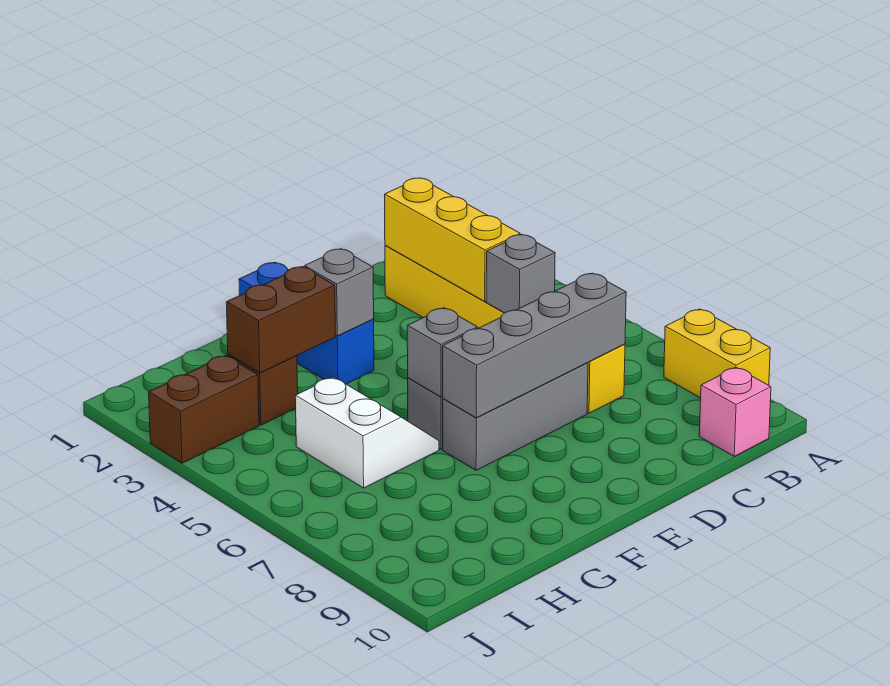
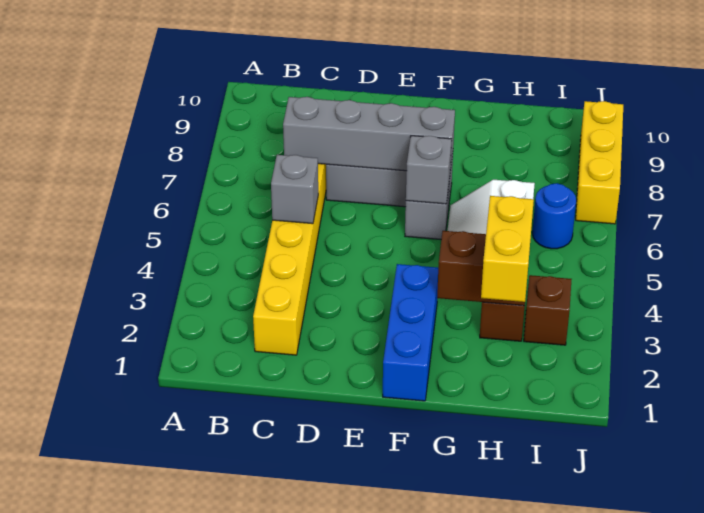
yellow 1x2 brick [664,309,770,398] -> yellow 1x2 brick moved to [481,196,534,302]
pink 1x1 brick [699,367,771,456] -> none
yellow 1x3 brick [385,178,520,301] -> yellow 1x3 brick moved to [576,101,623,224]
grey 1x1 brick [304,249,374,336] -> none
brown 1x2 brick [149,355,259,463] -> brown 1x1 brick [524,275,572,345]
none -> blue 1x1 round brick [532,183,576,249]

